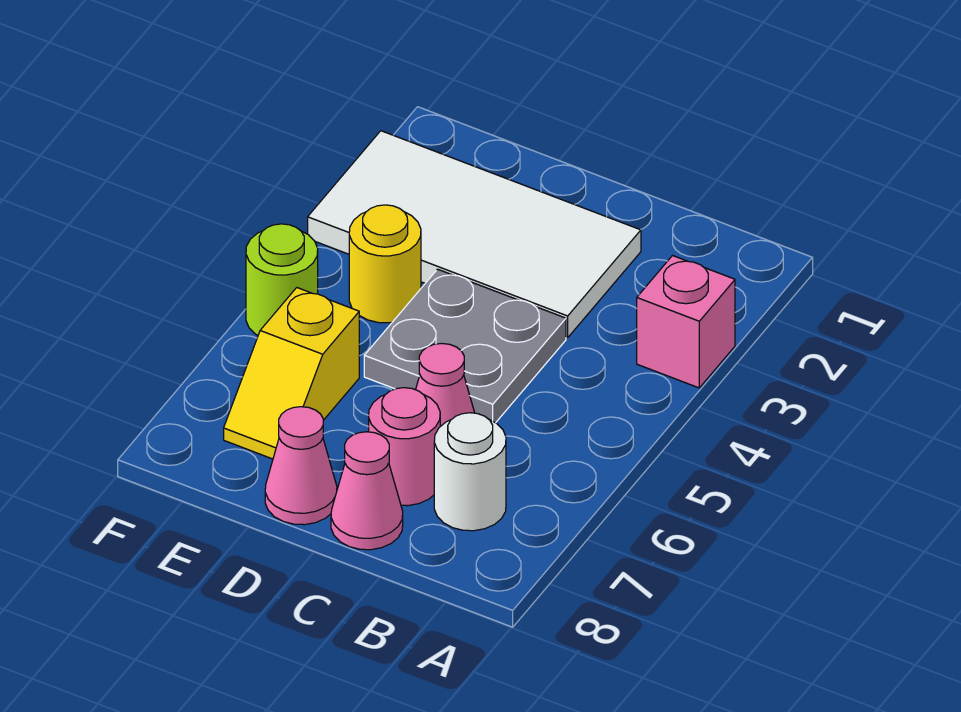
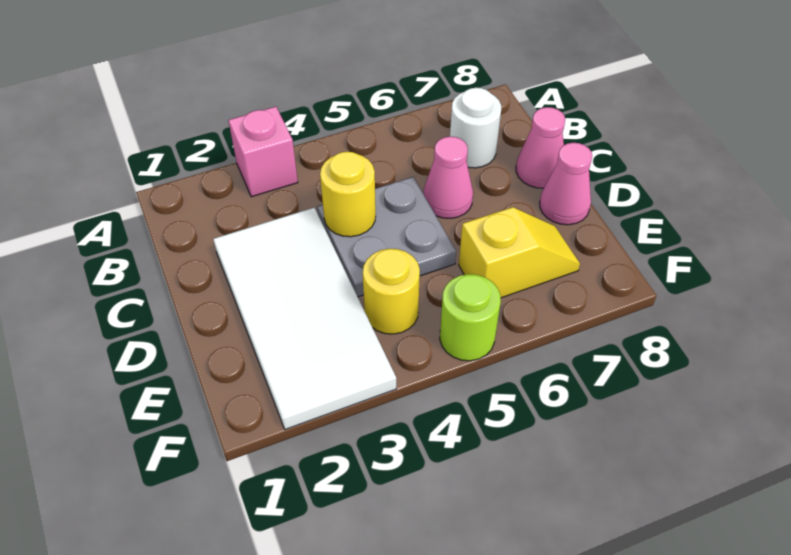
none -> yellow 1x1 round brick [320,152,376,237]
pink 1x1 round brick [369,388,440,506] -> none

